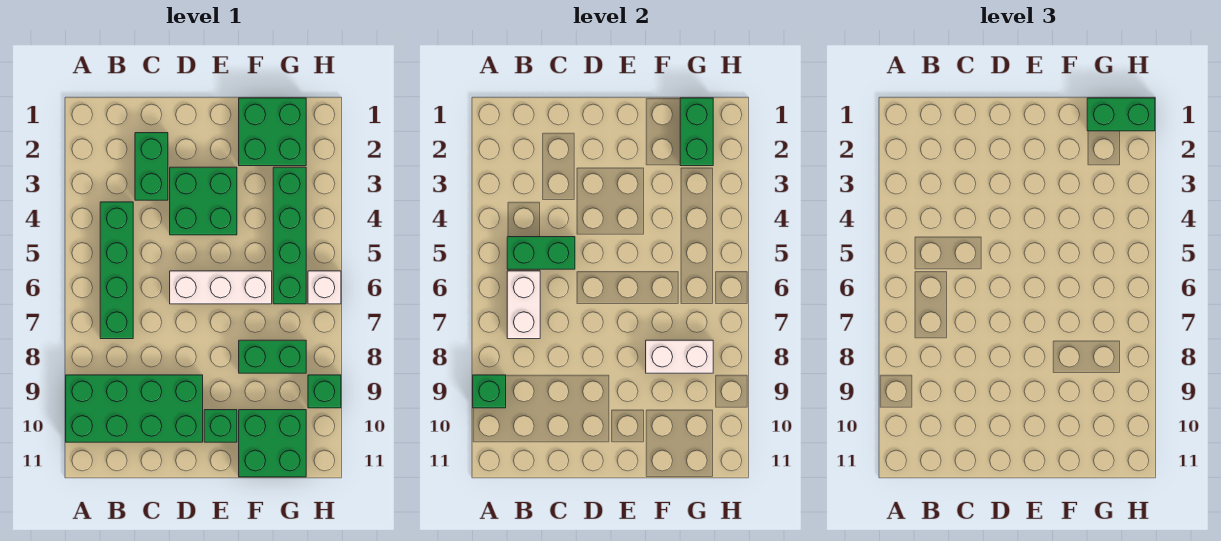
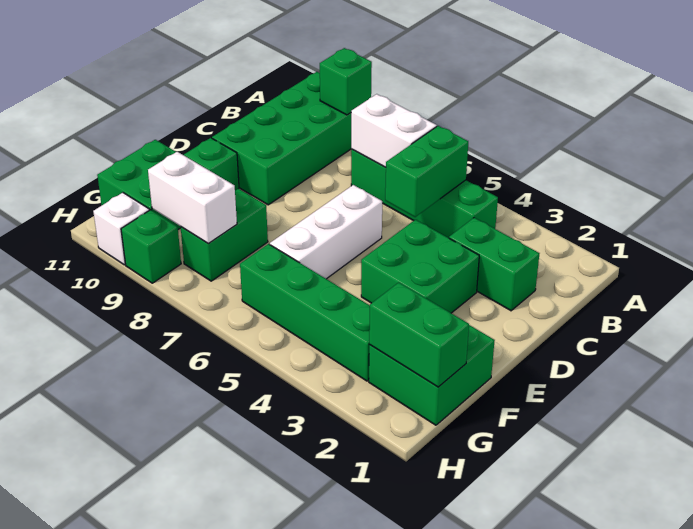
white 1x2 brick [646,340,713,373] -> white 1x2 brick turned to [148,152,237,244]
green 1x2 brick [1087,98,1155,131] -> none
white 1x1 brick [308,271,341,304] -> white 1x1 brick moved to [93,193,149,265]

